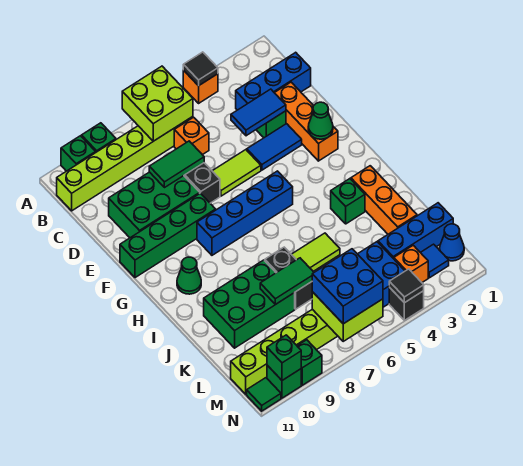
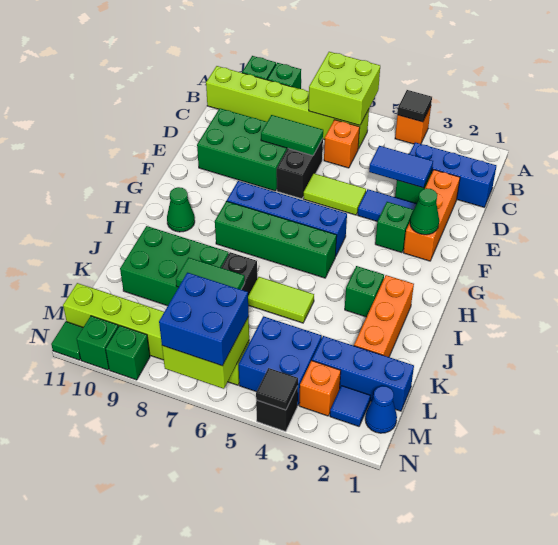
green 1x4 brick [120,193,216,278] -> green 1x4 brick moved to [215,201,337,278]
green 1x1 brick [267,335,301,380] -> green 1x1 brick moved to [375,202,413,253]

